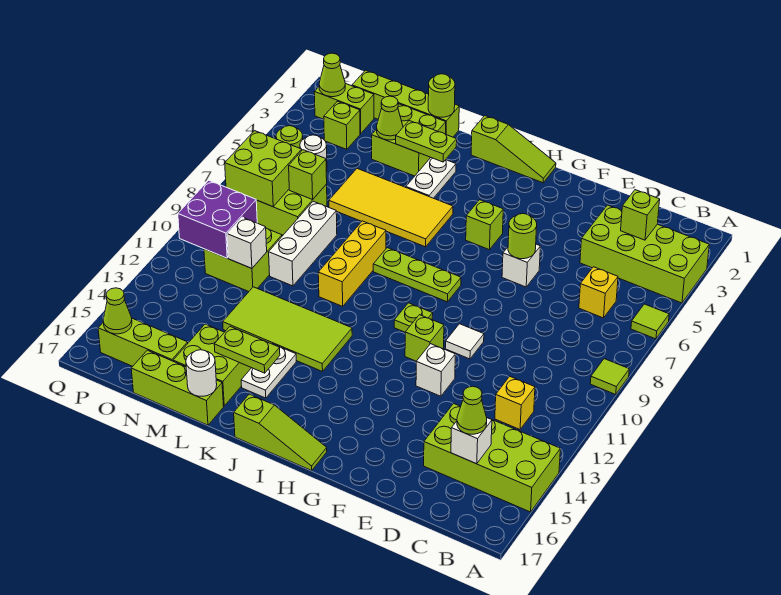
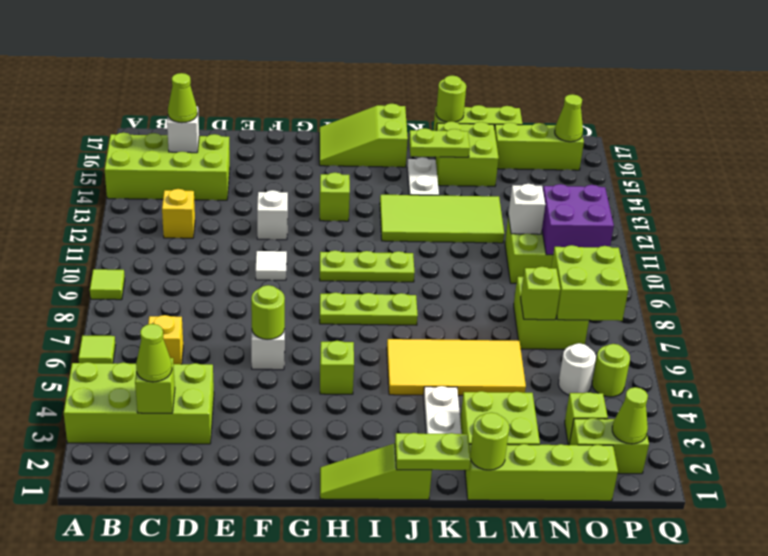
lime 1x1 brick [405,315,444,361] -> lime 1x1 brick moved to [320,173,350,221]
lime 1x1 plate [394,303,433,332] -> lime 1x3 plate [320,250,415,282]
lime 1x3 slope [234,394,327,470] -> lime 2x3 slope [319,104,408,167]
lime 1x2 plate [396,121,457,162] -> lime 1x2 plate moved to [395,433,471,470]
yellow 1x3 brick [318,221,386,306] -> none
white 1x1 round brick [186,350,217,396] -> lime 1x1 round brick [436,75,466,122]
lime 1x1 cone [377,96,403,140] -> lime 1x1 cone moved to [136,324,172,382]
white 1x3 brick [269,201,337,286] -> none

